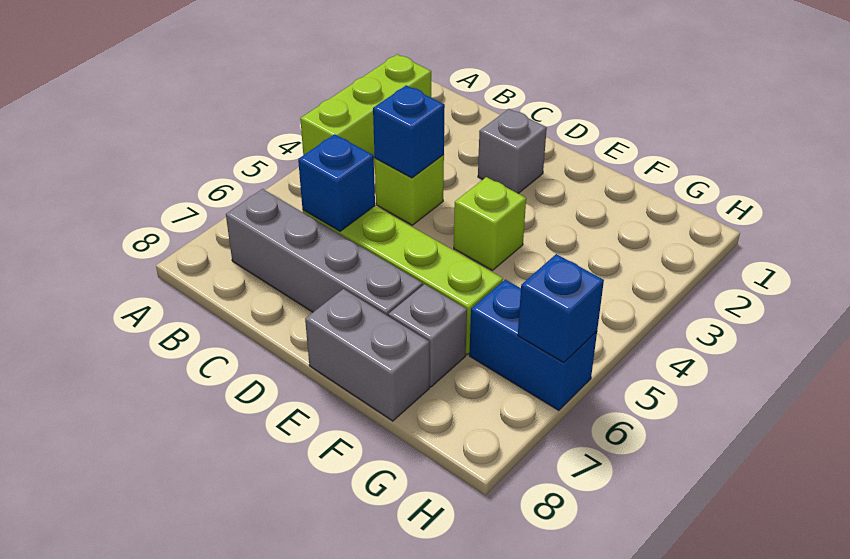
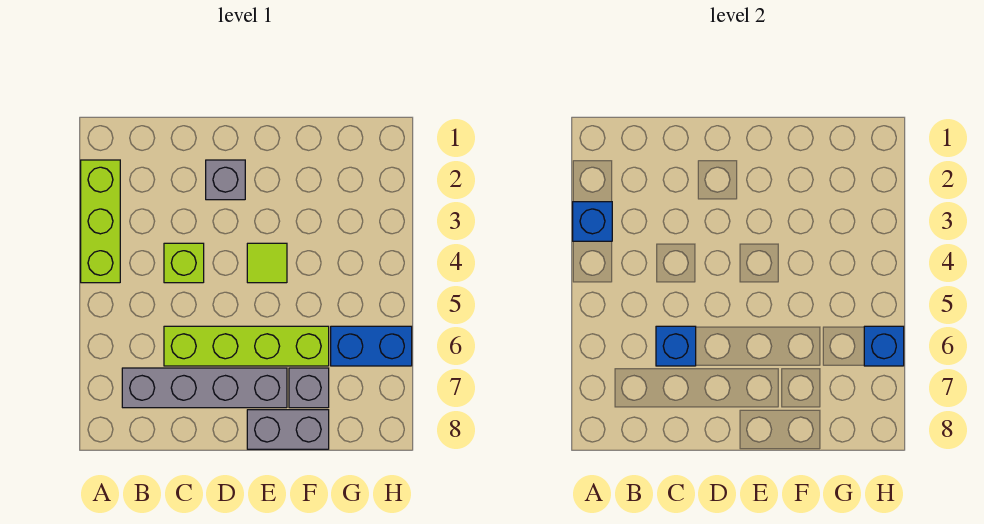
blue 1x1 brick [373,85,445,178] -> blue 1x1 brick moved to [573,202,612,241]
lime 1x1 brick [454,177,526,270] -> lime 1x1 tile [247,243,287,283]

